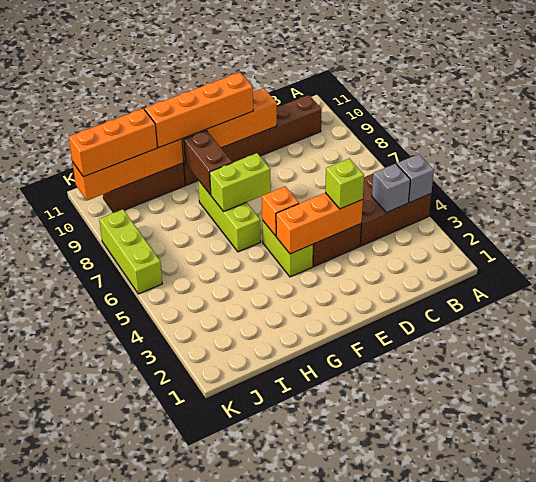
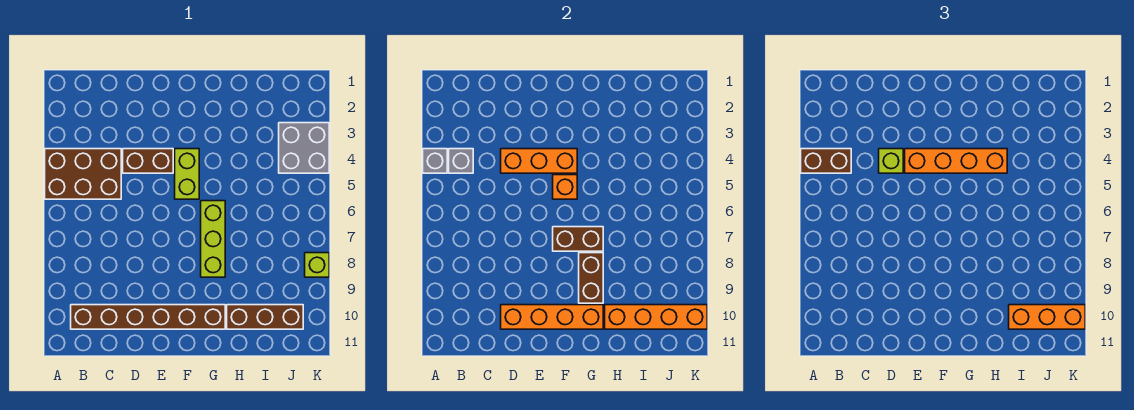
none -> brown 1x2 brick [801,149,851,173]
orange 1x4 brick [145,72,253,148] -> orange 1x4 brick moved to [905,149,1007,173]
lime 1x2 brick [210,153,271,212] -> brown 1x2 brick [553,227,603,251]
none -> grey 2x2 brick [279,123,329,173]
lime 1x3 brick [99,209,162,294] -> lime 1x1 brick [305,253,329,277]

